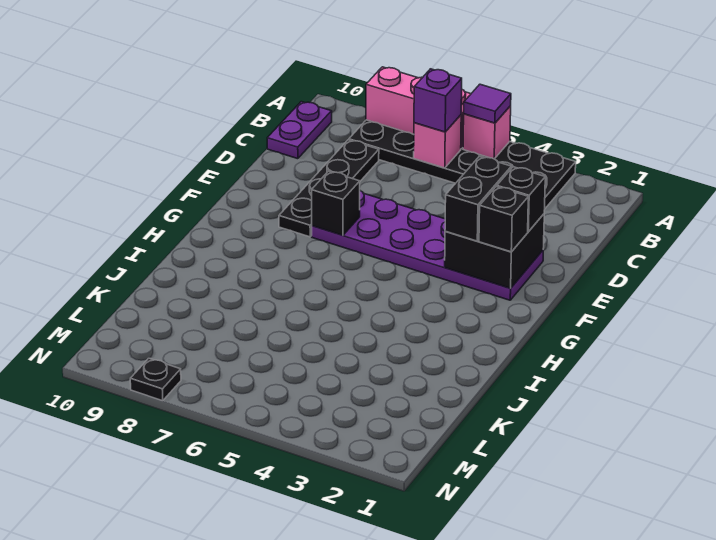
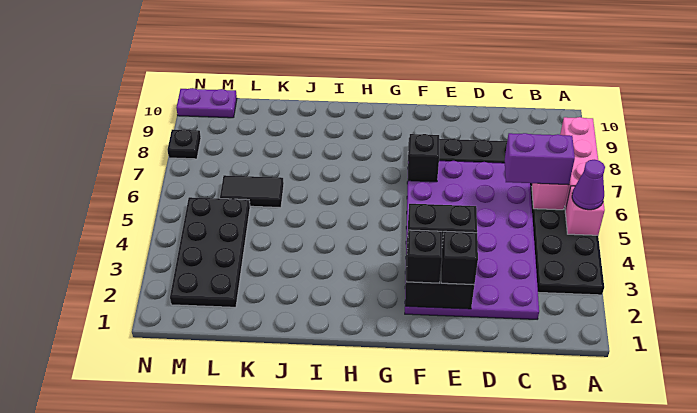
purple 1x1 tile [464,84,511,123] -> purple 1x1 cone [572,160,605,210]
purple 1x1 brick [414,69,462,132] -> purple 1x2 brick [505,133,575,185]
purple 1x2 plate [267,102,332,159] -> purple 1x2 plate moved to [176,88,237,118]
purple 2x6 plate [312,191,543,300] -> purple 4x6 plate [405,161,539,319]
none -> black 1x2 tile [220,175,284,208]
none -> black 2x4 plate [170,197,250,307]

